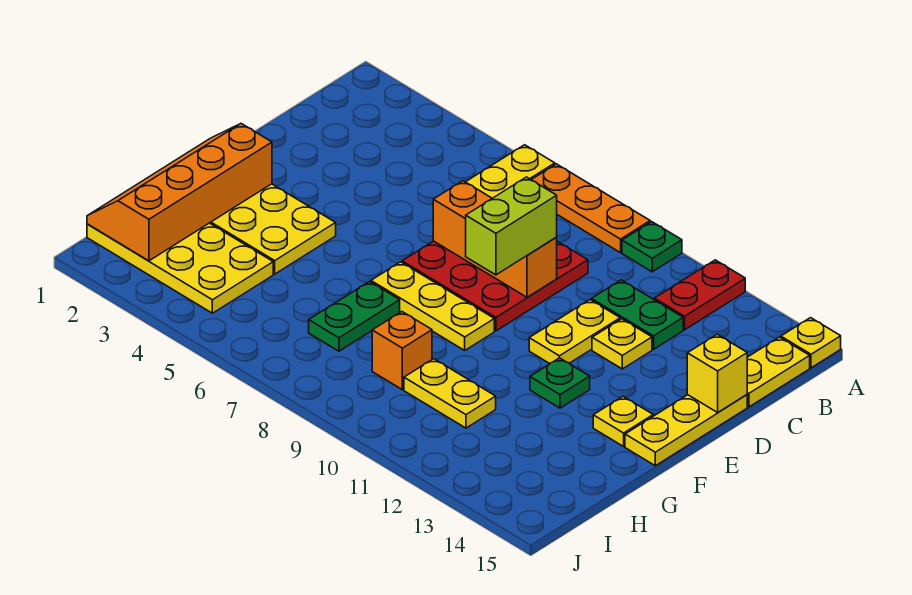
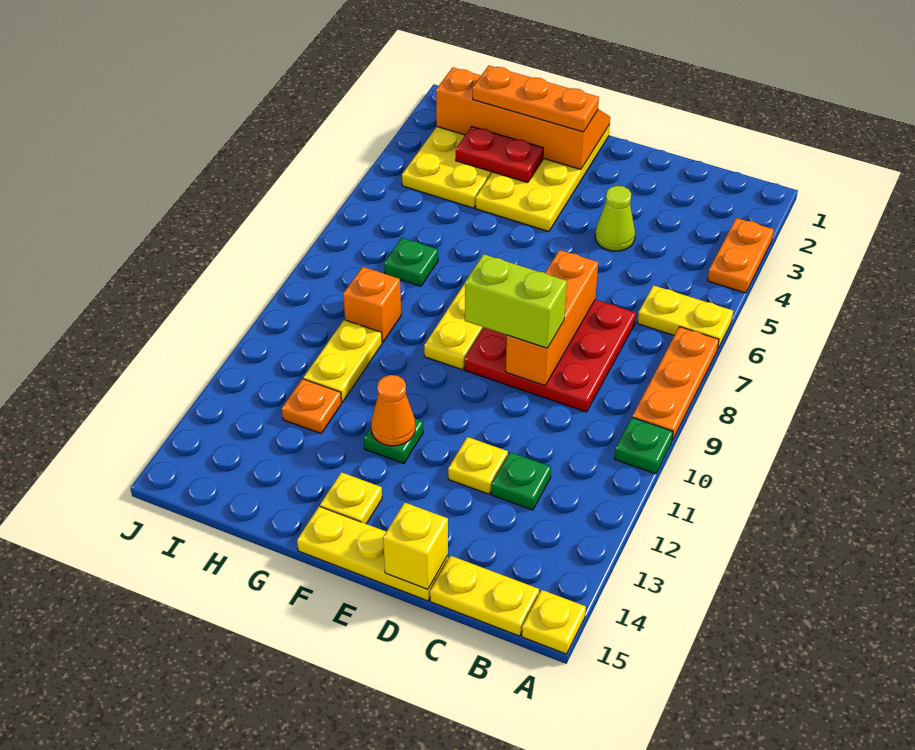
none -> orange 1x2 plate [708,218,774,293]
red 1x2 plate [654,260,745,330] -> red 1x2 plate moved to [456,127,543,183]
green 1x2 plate [592,280,683,349] -> green 1x1 plate [491,452,551,510]
none -> lime 1x1 cone [595,186,635,251]
yellow 1x2 plate [529,300,620,364] -> none
none -> orange 1x3 plate [473,66,599,132]
none -> orange 1x1 cone [371,375,415,446]
green 1x2 plate [309,282,400,351] -> green 1x1 plate [384,238,438,286]
none -> orange 1x1 plate [282,379,342,433]

